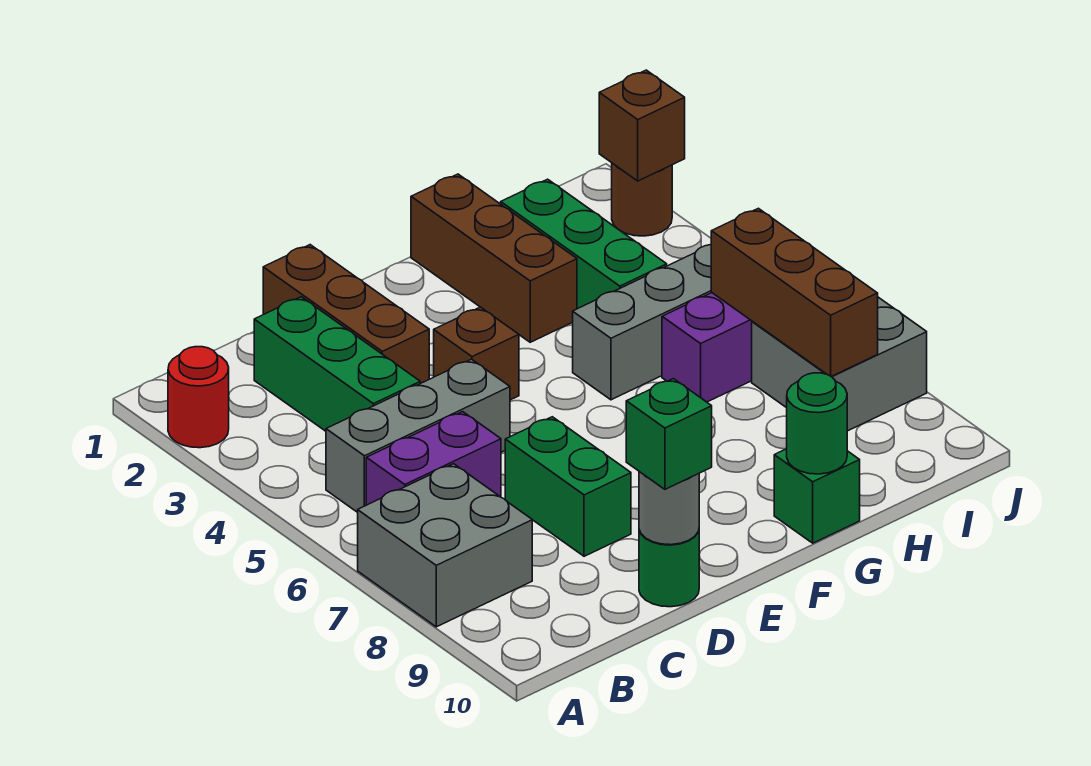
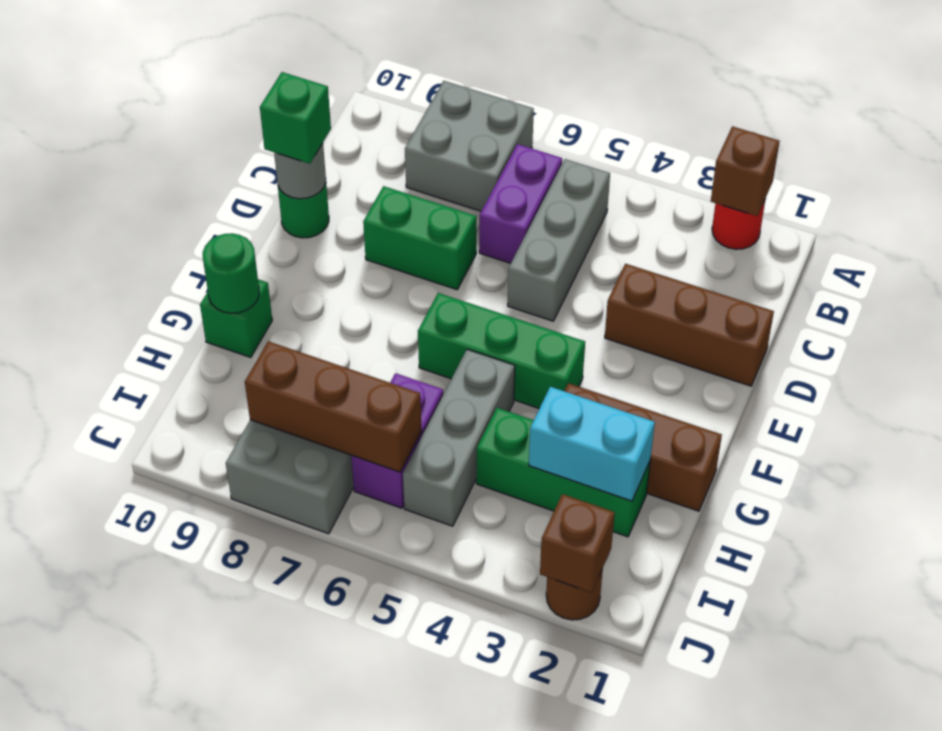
green 1x3 brick [254,297,420,431] -> green 1x3 brick moved to [418,293,585,409]
brown 1x1 brick [434,307,519,400] -> brown 1x1 brick moved to [711,126,779,216]
none -> cyan 1x2 brick [529,387,655,501]

